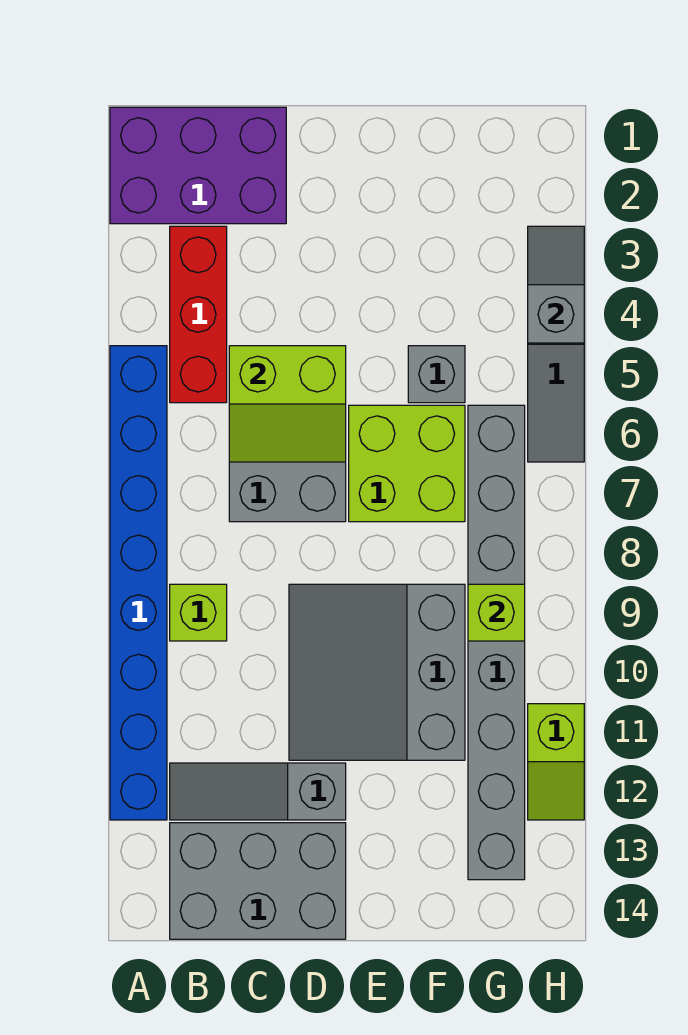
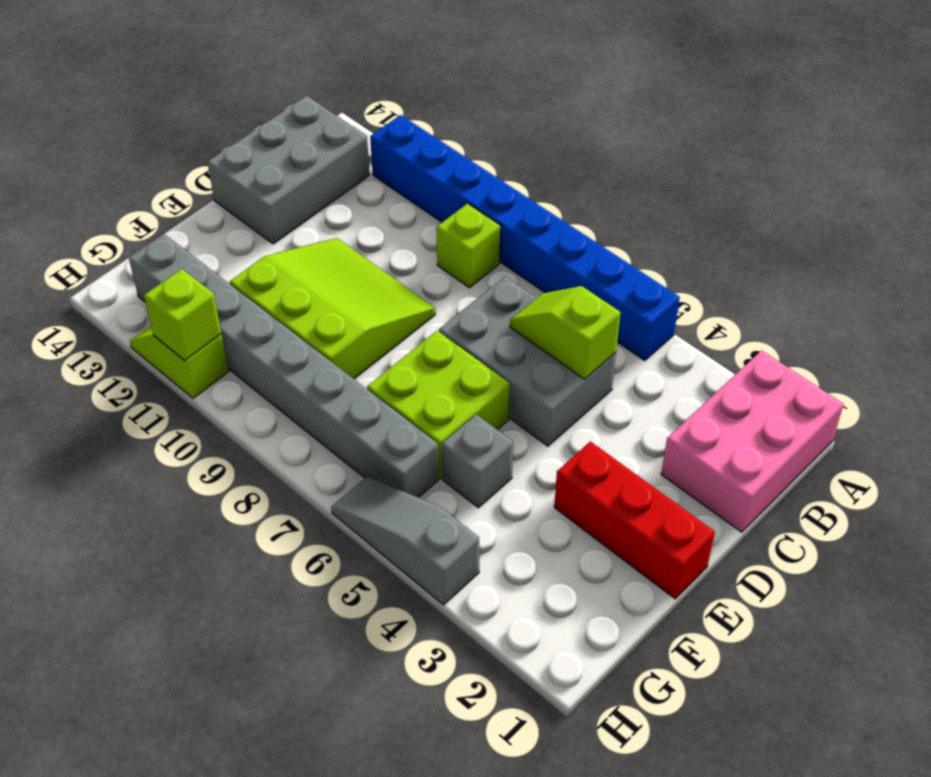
purple 2x3 brick [110,107,286,224] -> pink 2x3 brick [661,350,844,532]
red 1x3 brick [170,226,227,403] -> red 1x3 brick moved to [554,441,715,599]
grey 1x3 slope [170,763,346,820] -> none
lime 2x2 slope [229,346,346,462] -> lime 1x2 slope [510,286,621,379]
grey 3x3 slope [289,584,465,760] -> lime 3x3 slope [230,238,435,379]
lime 1x1 brick [468,584,525,641] -> lime 1x1 brick moved to [144,269,221,361]
grey 1x2 slope [528,226,584,343] -> none

